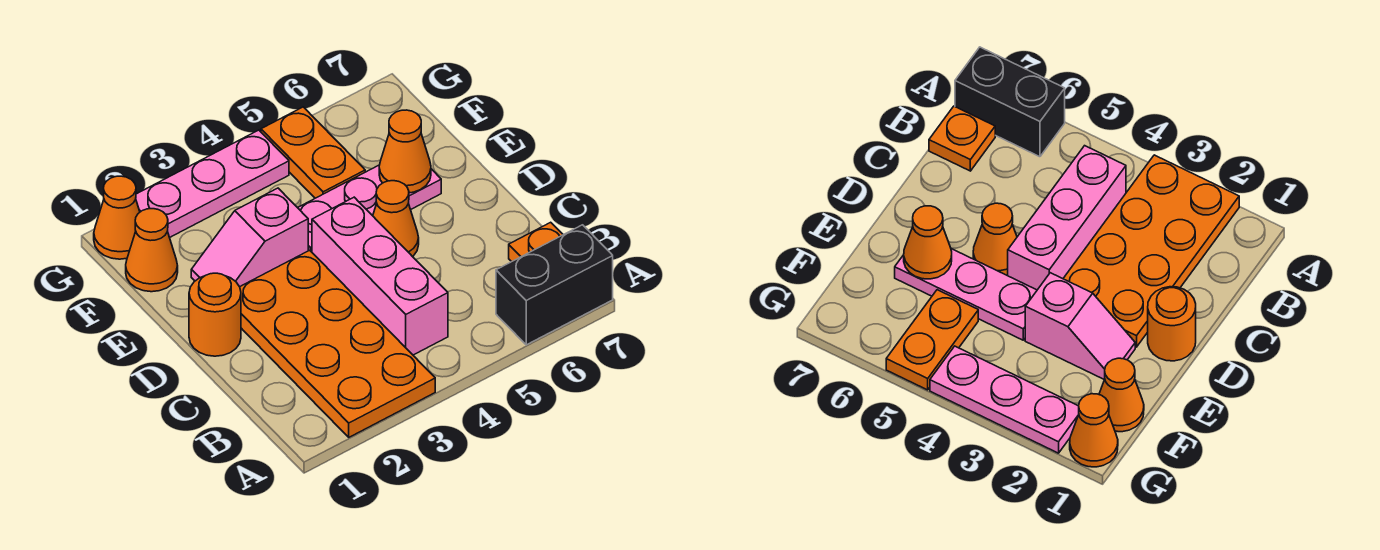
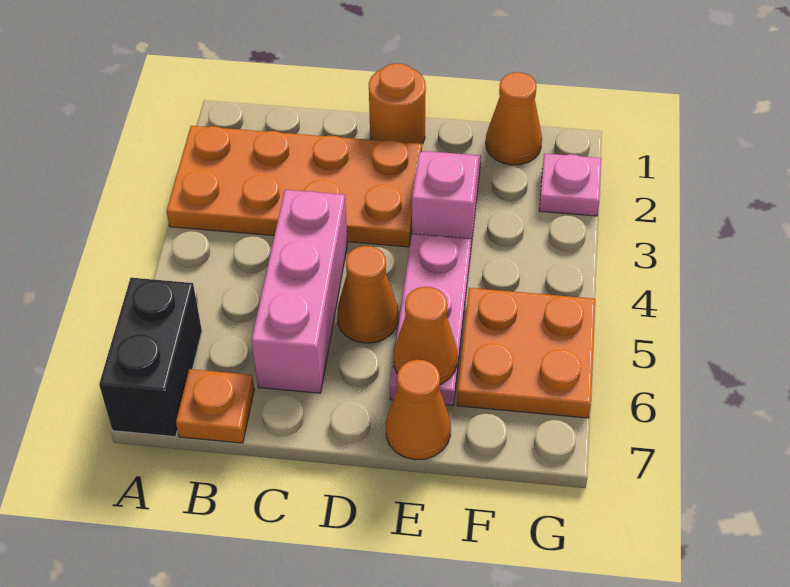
pink 1x3 brick [312,197,448,355] -> pink 1x3 brick turned to [251,190,347,393]
orange 1x2 plate [261,107,365,198] -> orange 2x2 plate [457,288,595,418]
orange 1x1 cone [94,176,140,259] -> orange 1x1 cone moved to [386,360,451,460]
pink 1x3 plate [136,130,289,238] -> pink 1x1 plate [539,153,601,216]

